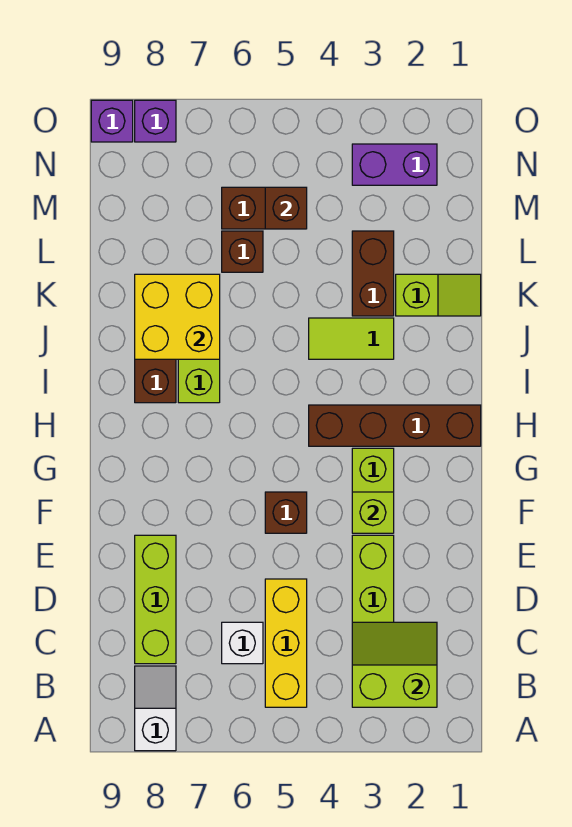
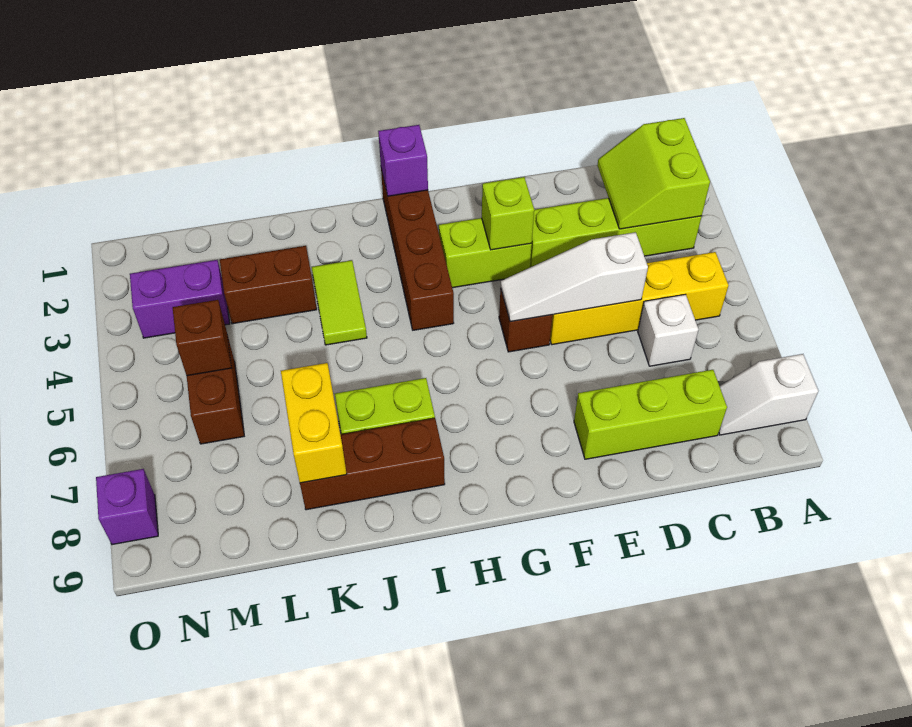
yellow 1x3 brick [265,579,307,707] -> yellow 1x4 brick [550,252,729,345]
none -> white 1x3 slope [501,232,648,322]
yellow 2x2 brick [135,274,220,359] -> yellow 1x2 brick [281,363,347,483]
lime 1x2 slope [396,274,481,316] -> none
brown 1x1 brick [222,231,263,272] -> none
purple 1x2 brick [352,144,437,185] -> purple 1x2 brick turned to [130,260,230,338]
purple 1x1 brick [91,100,133,142] -> purple 1x1 brick moved to [378,125,428,196]

